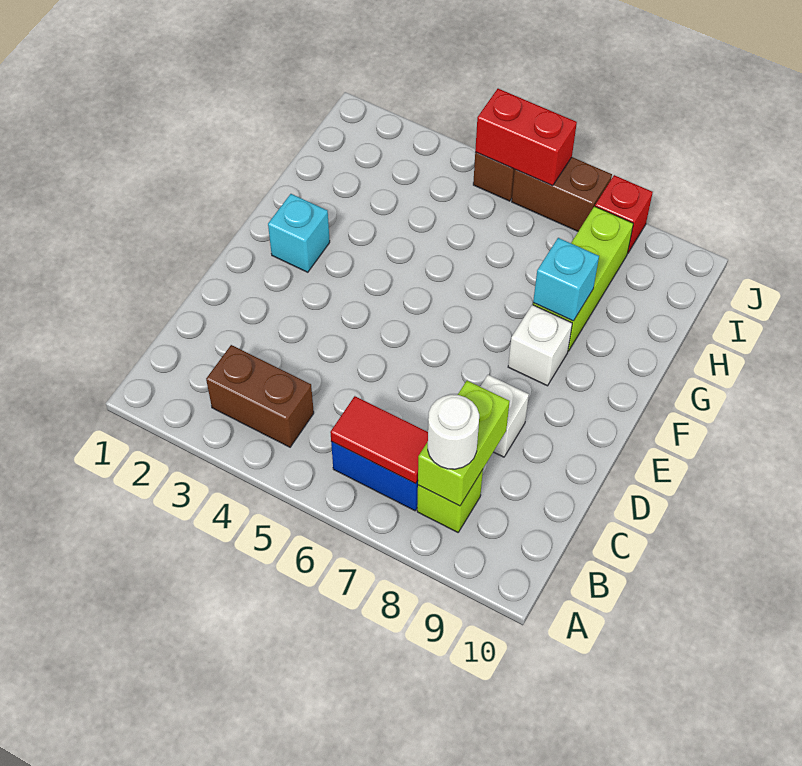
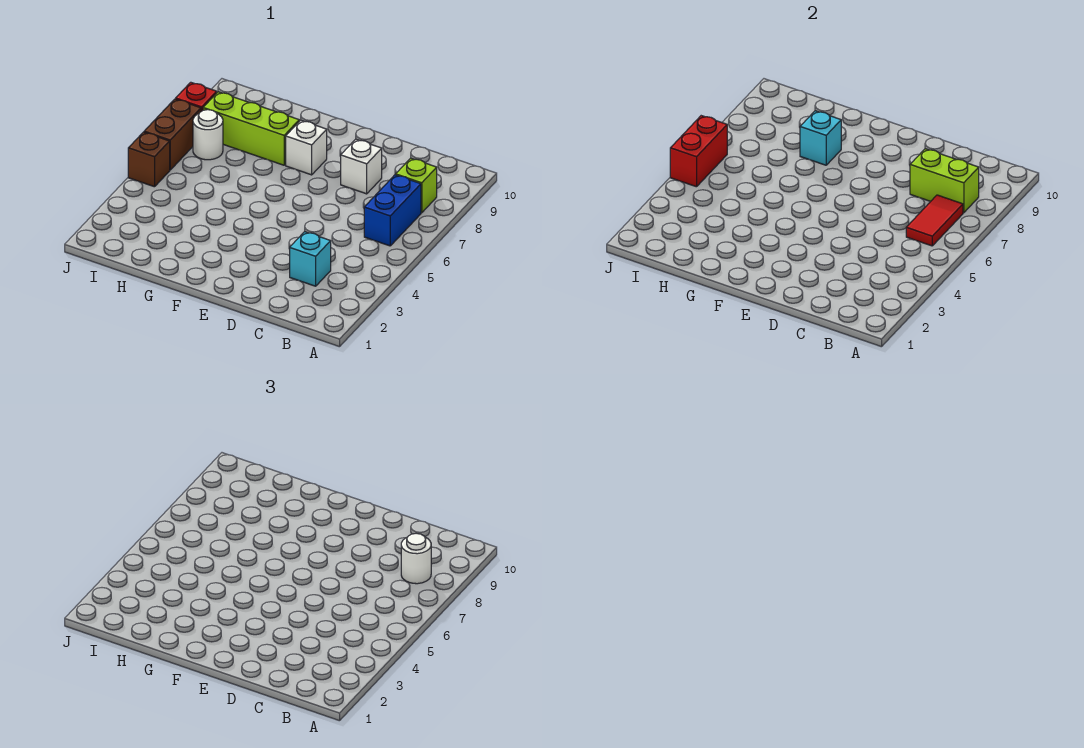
brown 1x2 brick [206,345,314,447] -> none
cyan 1x1 brick [268,194,330,272] -> cyan 1x1 brick moved to [290,232,331,286]
none -> white 1x1 round brick [193,110,223,160]

